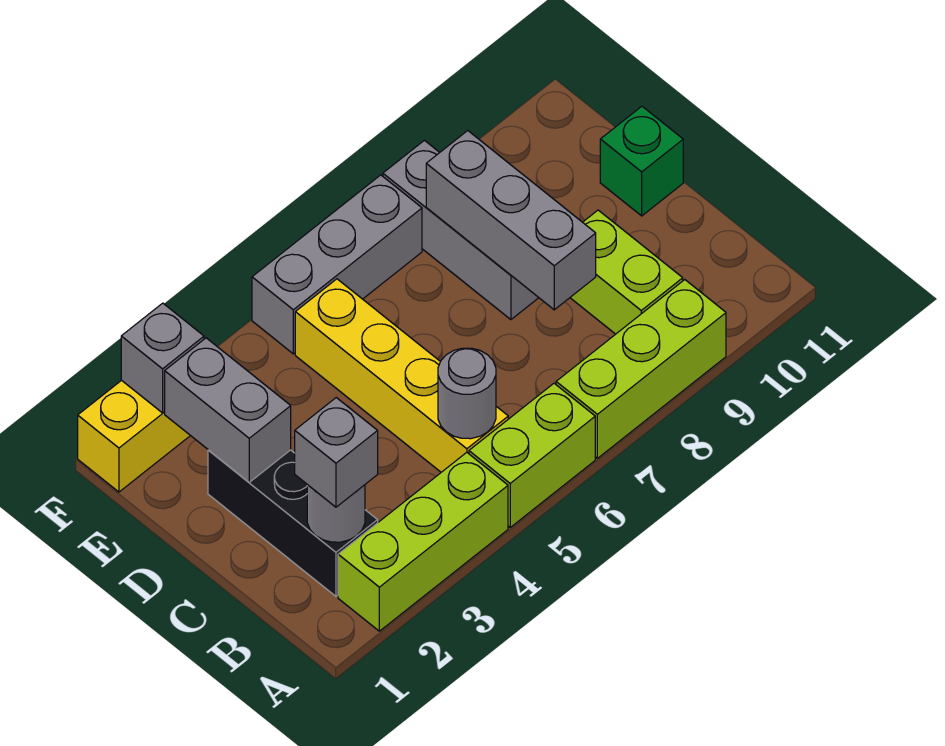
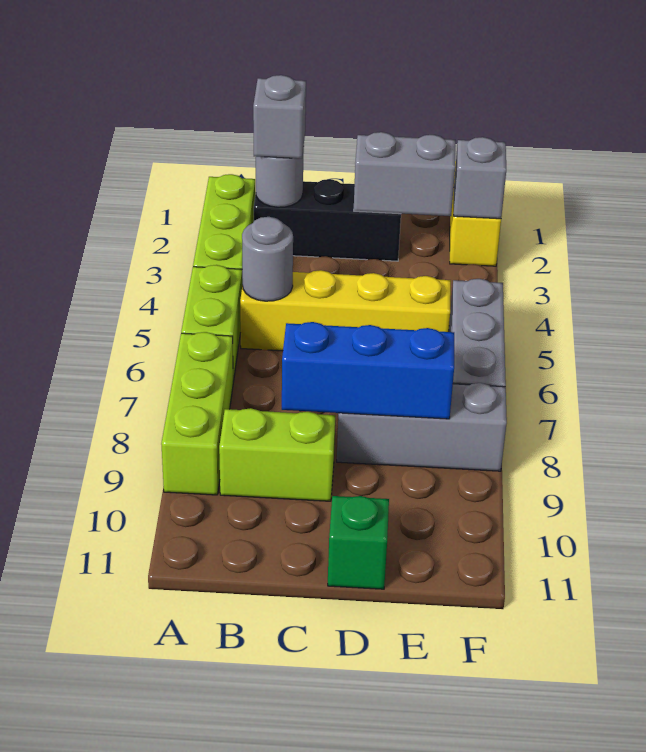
grey 1x3 brick [426,131,596,310] -> blue 1x3 brick [282,322,454,419]

